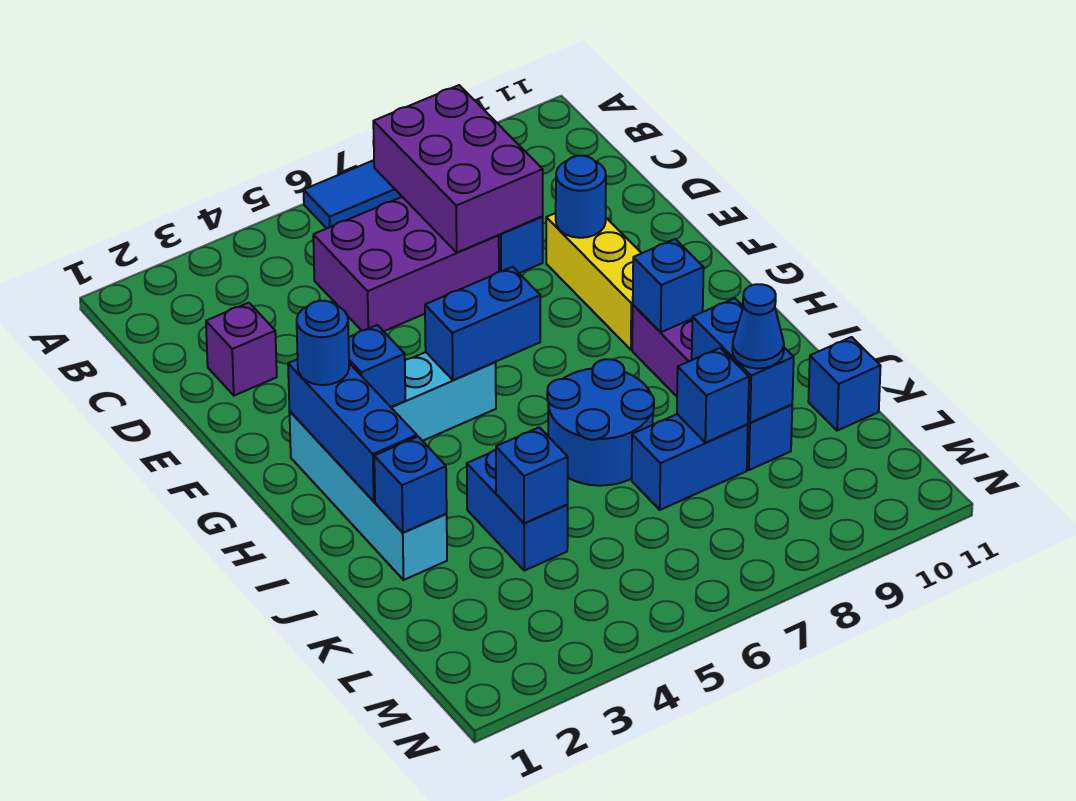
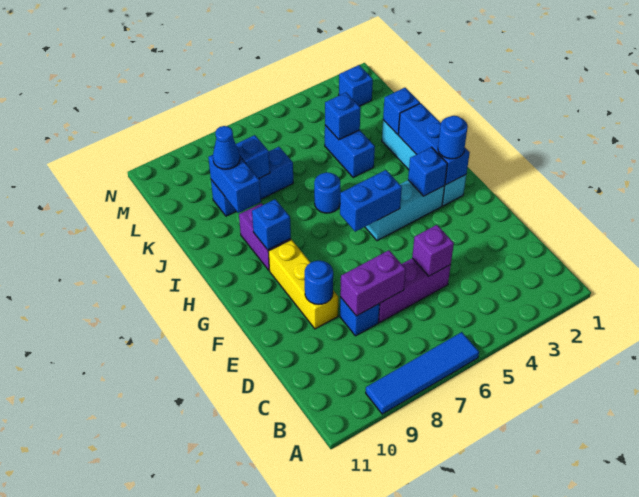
purple 2x3 brick [373,85,543,252] -> purple 1x2 brick [340,250,406,316]
purple 2x3 brick [313,197,499,331] -> purple 1x3 brick [378,258,451,323]
purple 1x1 brick [206,303,277,396] -> purple 1x1 brick moved to [412,225,454,276]
blue 2x2 round brick [547,359,654,486] -> blue 1x1 round brick [314,172,340,213]
blue 1x1 brick [808,337,881,431] -> blue 1x1 brick moved to [339,65,373,106]

